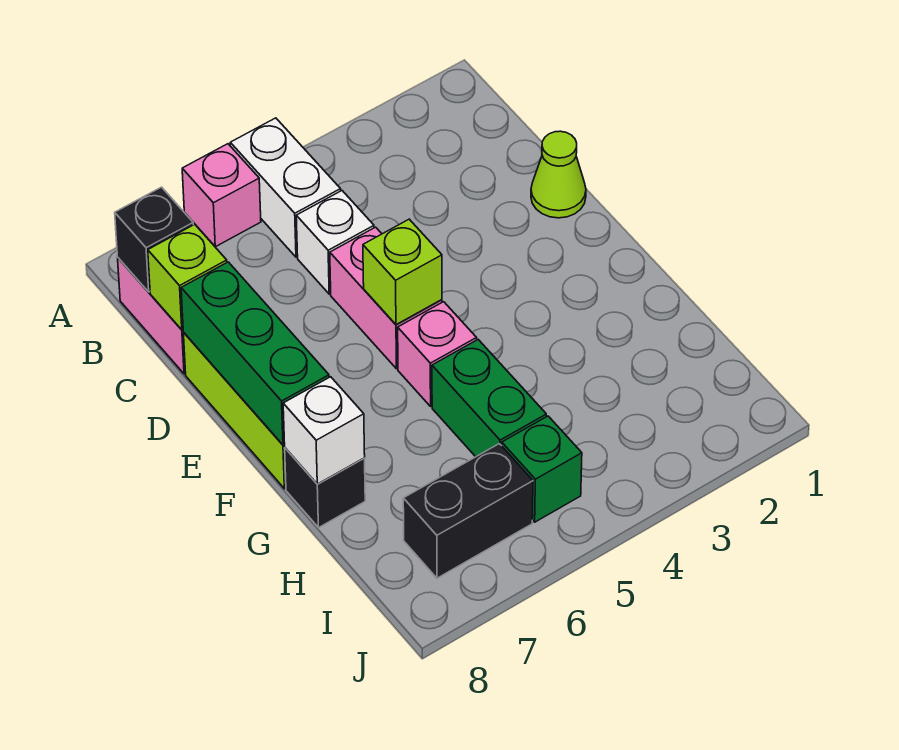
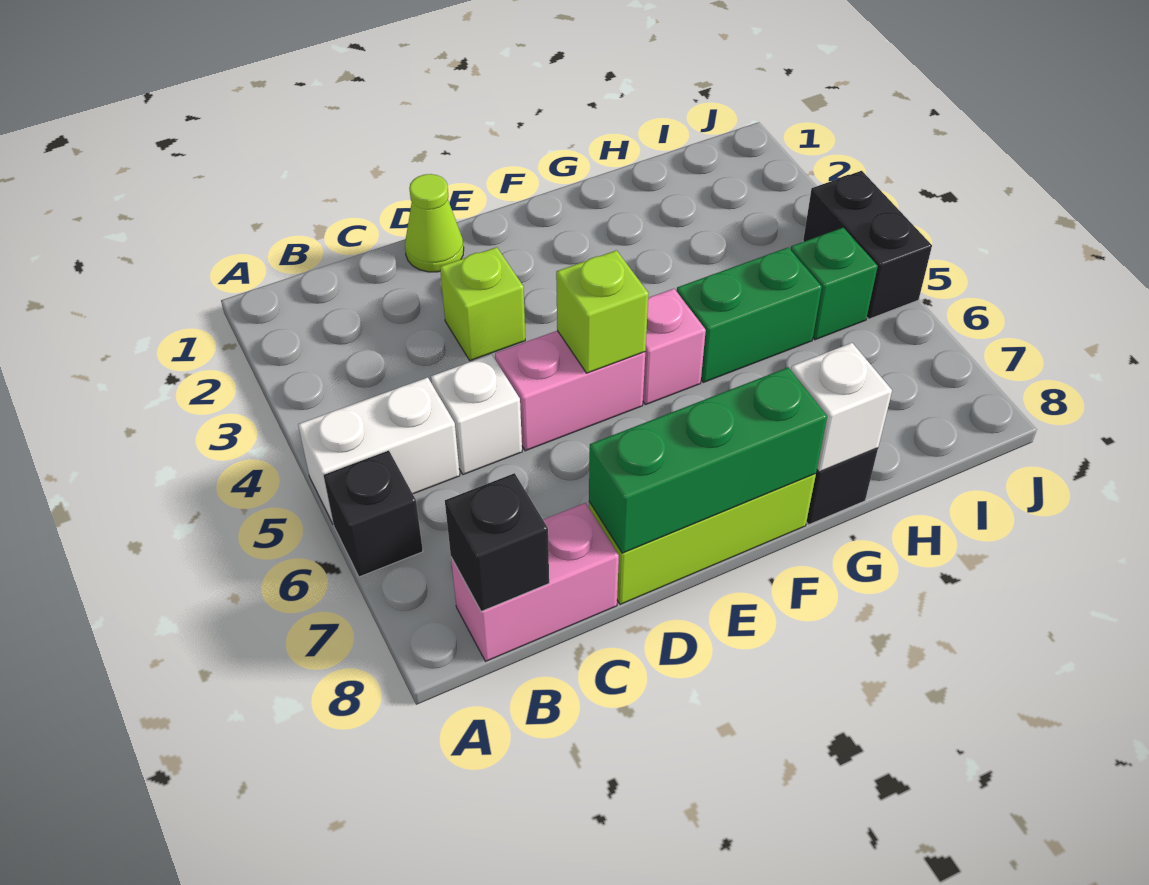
pink 1x1 brick [182,144,261,247] -> black 1x1 brick [324,451,423,577]
lime 1x1 brick [148,224,227,330] -> lime 1x1 brick moved to [440,247,525,361]
black 1x2 brick [403,444,533,578] -> black 1x2 brick moved to [803,171,932,319]

